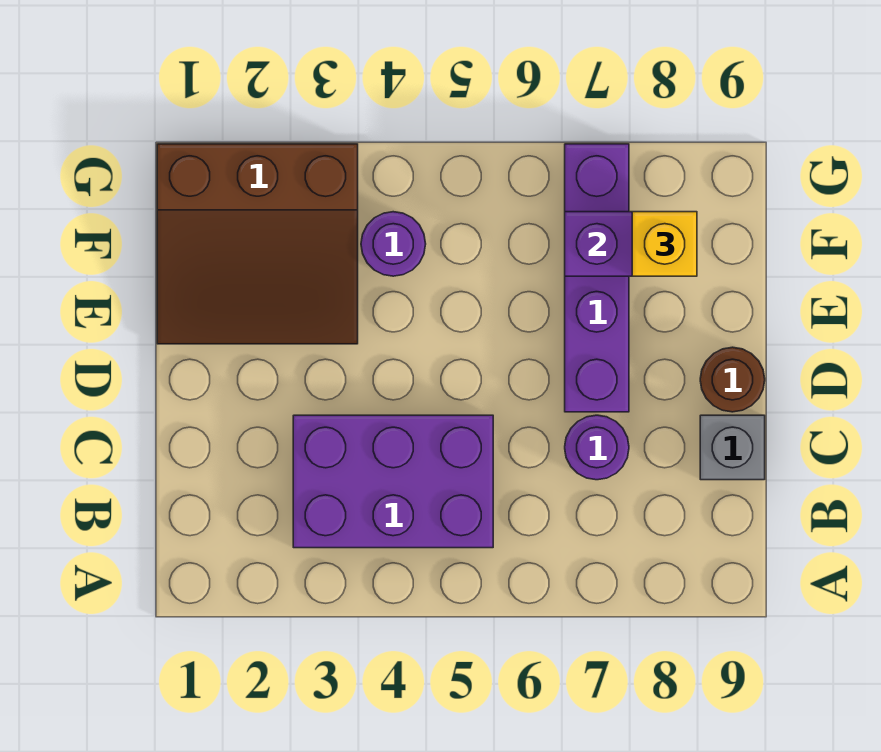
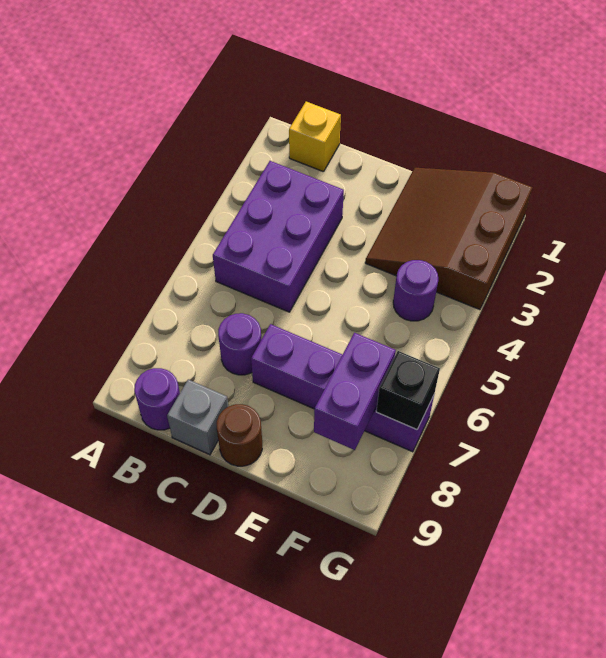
none -> purple 1x1 round brick [134,368,180,430]
yellow 1x1 brick [632,212,697,276] -> yellow 1x1 brick moved to [289,102,341,172]
none -> black 1x1 brick [376,351,440,430]

